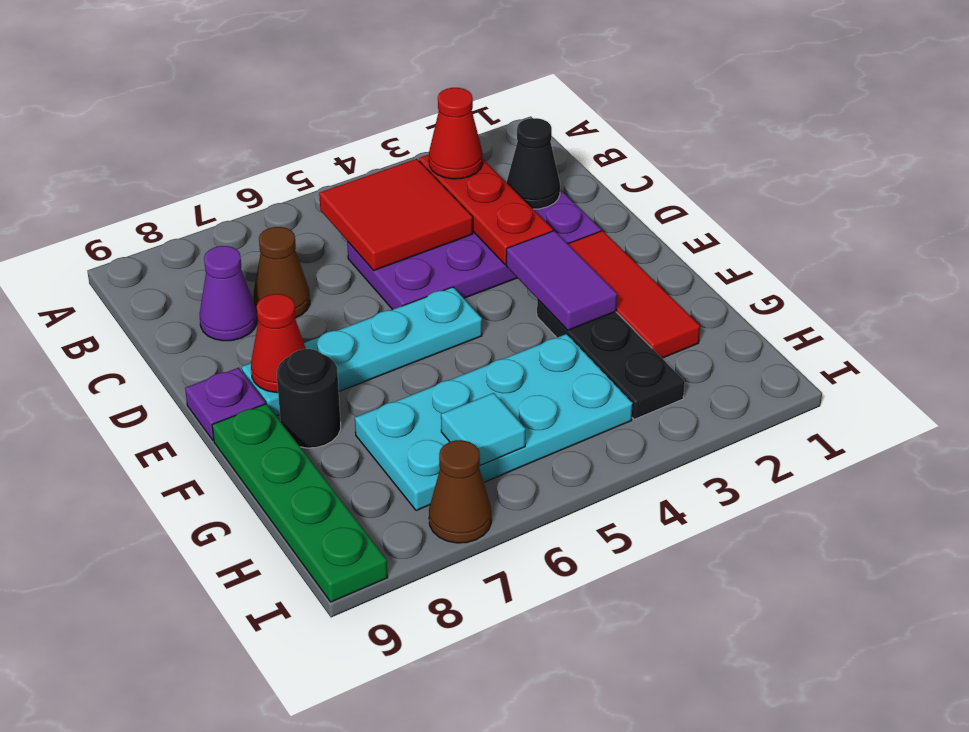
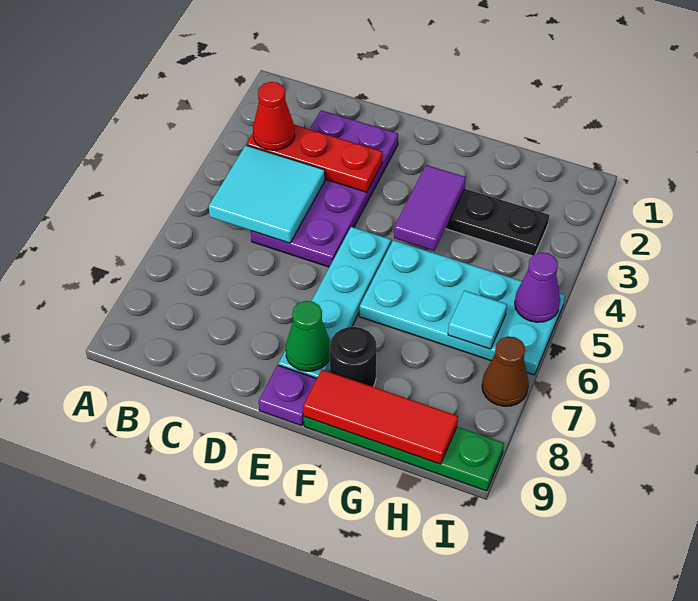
red 2x2 tile [319,159,473,271] -> cyan 2x2 tile [209,145,325,243]
black 1x1 cone [507,118,560,209] -> none
brown 1x1 cone [253,227,310,318] -> none
purple 1x1 cone [200,246,257,341] -> purple 1x1 cone moved to [515,252,560,322]
red 1x3 tile [568,231,700,358] -> red 1x3 tile moved to [303,370,458,464]
purple 1x2 tile [506,231,617,330] -> purple 1x2 tile turned to [394,165,466,251]
red 1x1 cone [251,294,306,393] -> green 1x1 cone [286,301,331,371]
cyan 2x4 plate [355,334,633,511] -> cyan 2x4 plate turned to [359,240,565,375]

